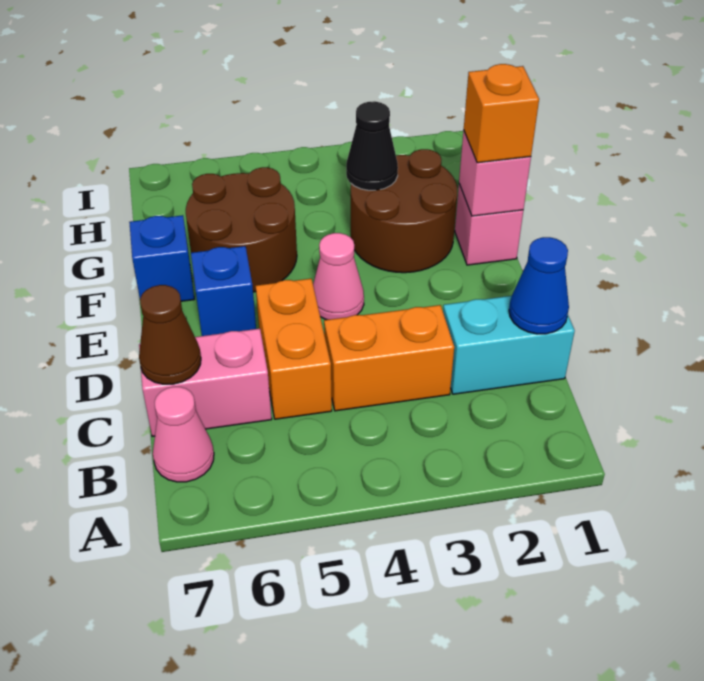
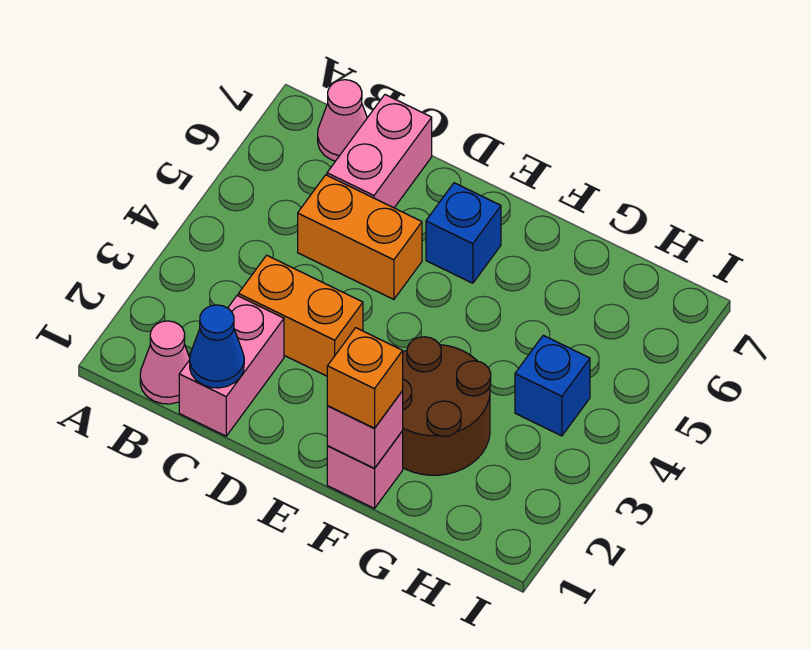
cyan 1x2 brick [443,296,575,394] -> pink 1x2 brick [179,296,284,436]
orange 1x2 brick [324,305,454,411] -> orange 1x2 brick turned to [238,255,363,376]
brown 1x1 cone [139,285,201,384] -> none
pink 1x1 cone [313,233,364,320] -> pink 1x1 cone moved to [140,321,190,404]
brown 2x2 round brick [186,167,297,292] -> none
blue 1x1 brick [129,215,194,301] -> blue 1x1 brick moved to [515,335,590,436]
black 1x1 cone [346,101,398,190] -> none

